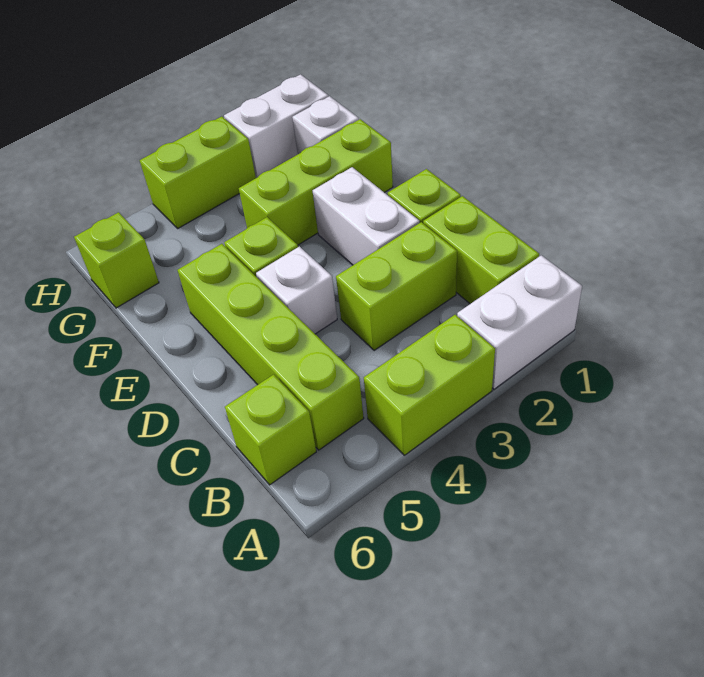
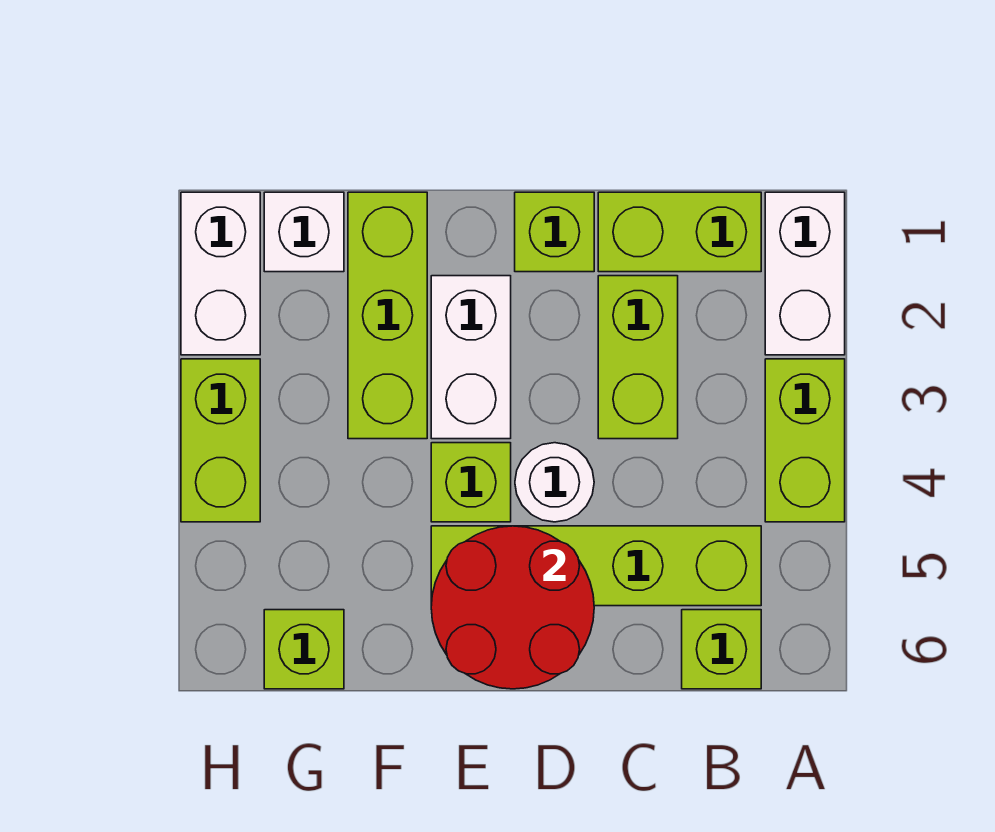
white 1x2 brick [313,167,420,265] -> white 1x2 brick turned to [431,276,511,439]
white 1x1 brick [256,246,337,334] -> white 1x1 round brick [515,443,594,522]
none -> red 2x2 round brick [431,526,594,689]

